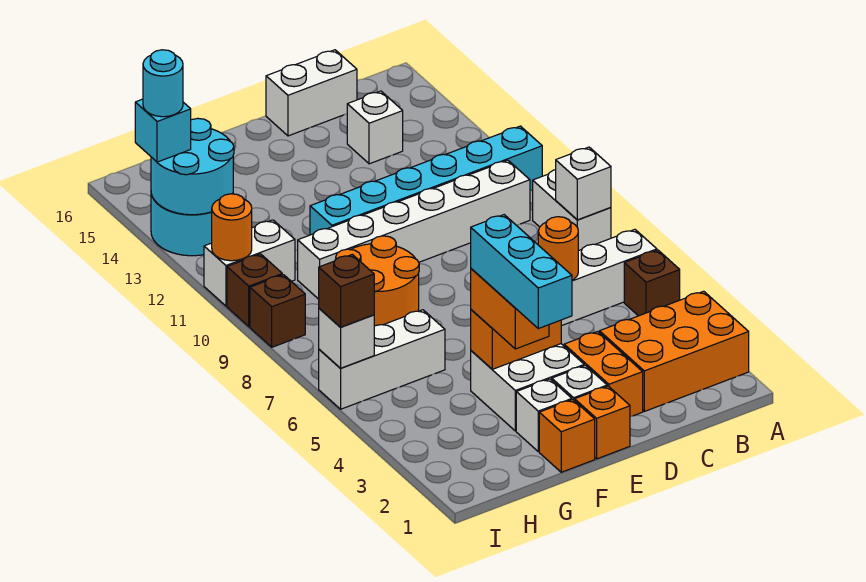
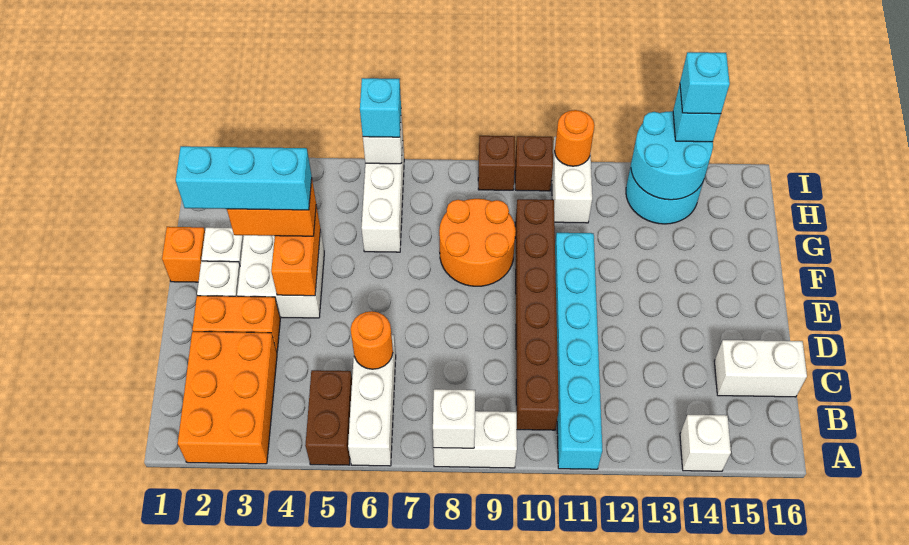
brown 1x1 brick [624,250,680,316] -> brown 1x2 brick [305,370,352,465]
white 1x6 brick [298,160,530,299] -> brown 1x6 brick [515,199,559,430]
white 1x1 brick [347,91,403,164] -> white 1x1 brick moved to [680,415,731,471]
white 1x2 brick [266,50,357,136] -> white 1x2 brick turned to [714,340,807,397]
orange 1x1 brick [575,386,630,459] -> none
brown 1x1 brick [319,254,374,327] -> cyan 1x1 brick [360,78,401,137]
cyan 1x1 round brick [143,50,183,117] -> cyan 1x1 brick [680,52,730,114]

